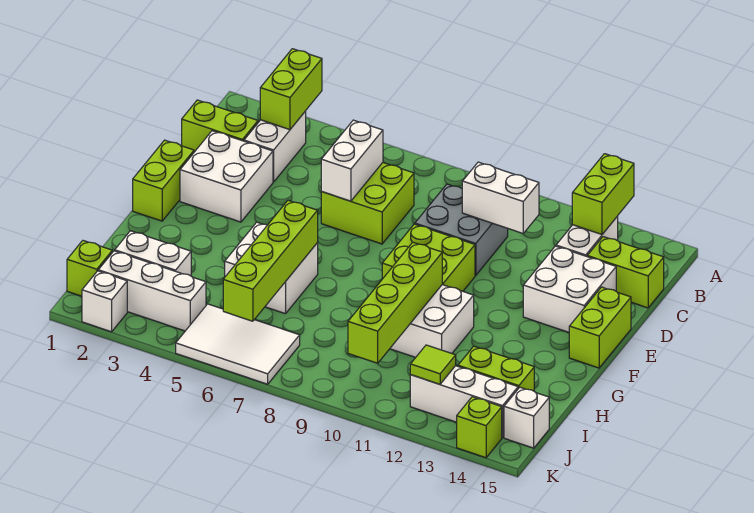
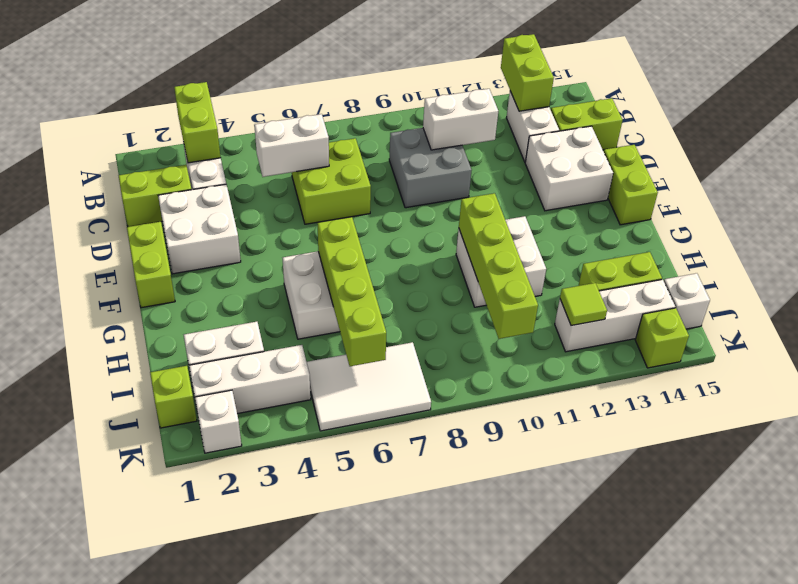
white 1x2 brick [321,120,383,201] -> white 1x2 brick turned to [254,114,329,177]
lime 2x2 brick [382,224,475,291] -> none

